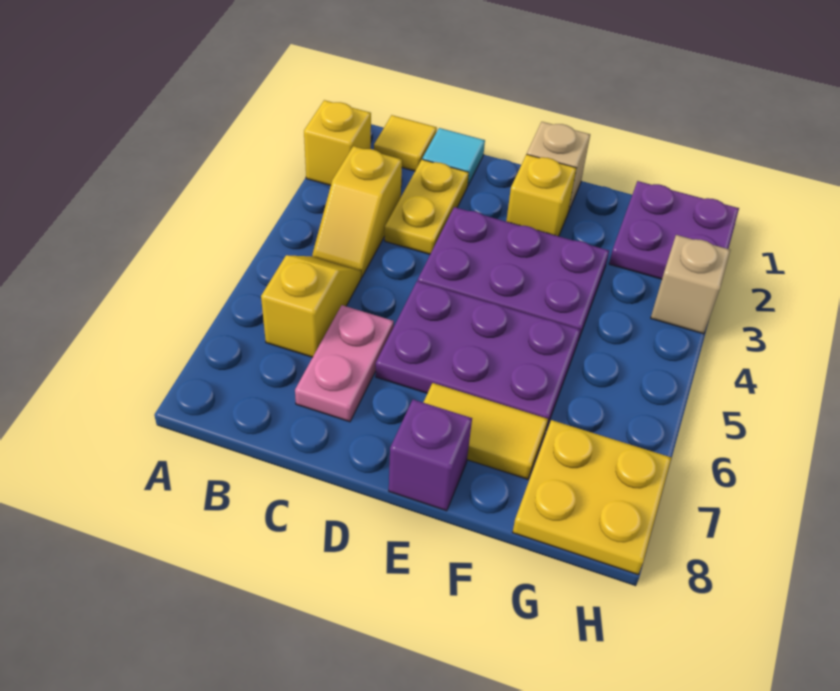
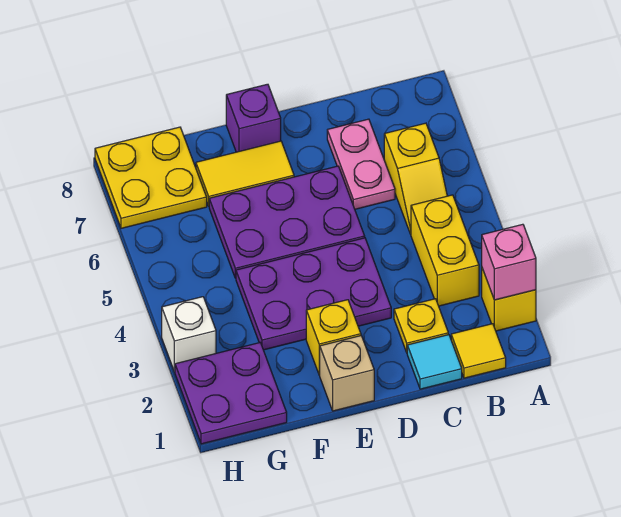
none -> pink 1x1 brick [482,224,536,300]
yellow 1x2 slope [312,146,402,278] -> yellow 1x2 brick [411,195,479,306]
yellow 1x2 plate [385,160,469,254] -> yellow 1x1 plate [394,299,448,352]
tan 1x1 brick [651,235,730,334] -> white 1x1 brick [162,297,216,372]

